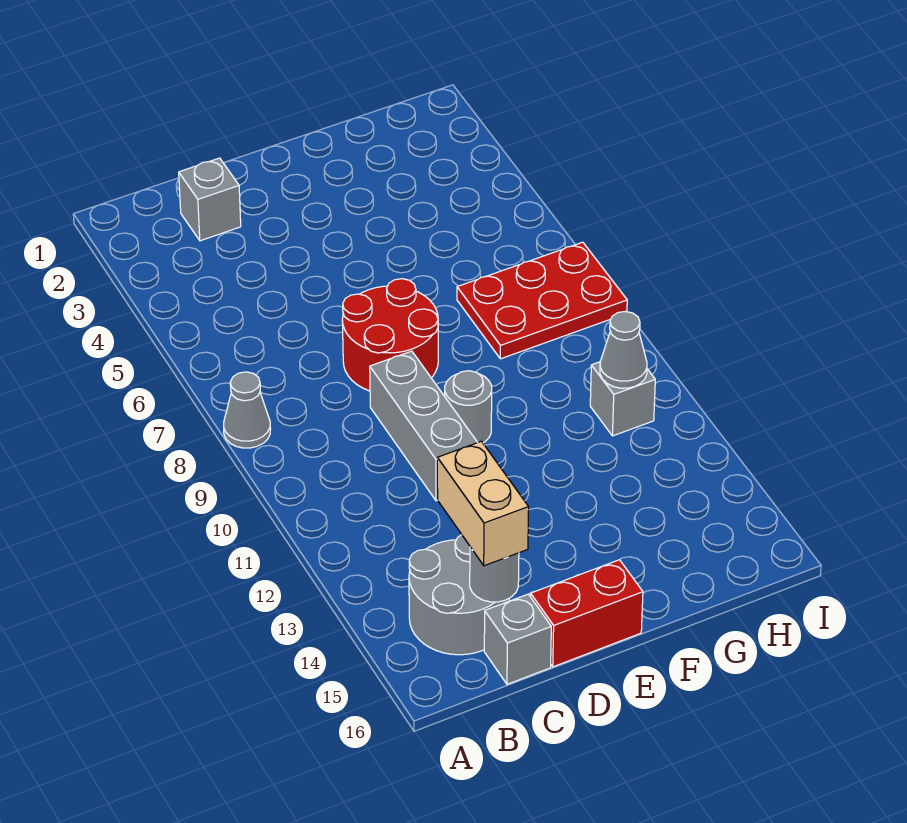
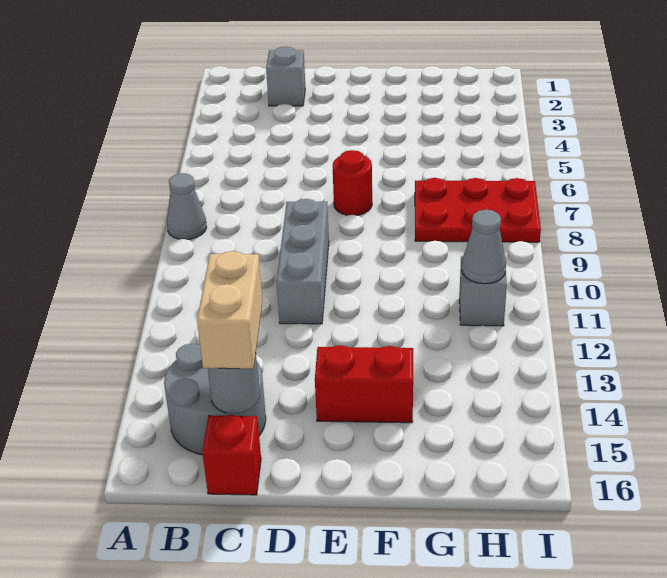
grey 1x1 brick [484,594,551,684] -> red 1x1 brick [202,415,261,495]
red 2x2 round brick [342,279,438,391] -> red 1x1 round brick [333,150,372,215]
red 1x2 brick [531,560,643,667] -> red 1x2 brick moved to [315,345,413,423]
grey 1x1 round brick [445,371,492,443] -> none

